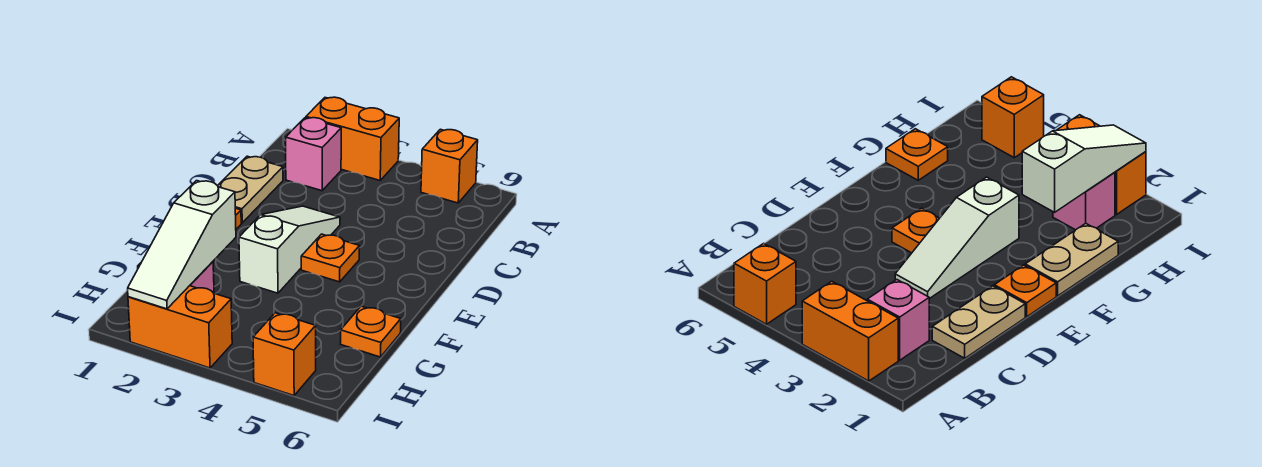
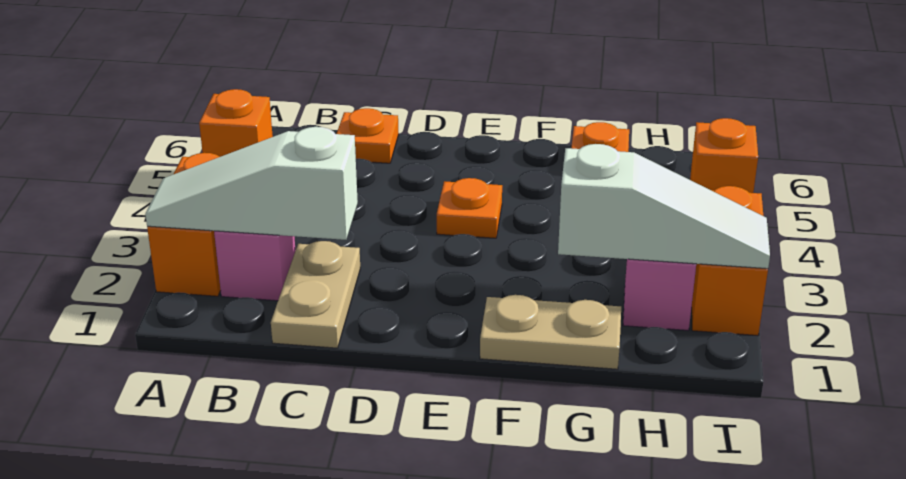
tan 1x2 plate [218,156,283,223] -> tan 1x2 plate turned to [271,241,360,348]
white 1x3 slope [239,206,340,293] -> white 1x3 slope moved to [145,127,358,240]
orange 1x1 plate [994,265,1056,317] -> orange 1x1 plate moved to [337,108,399,163]

